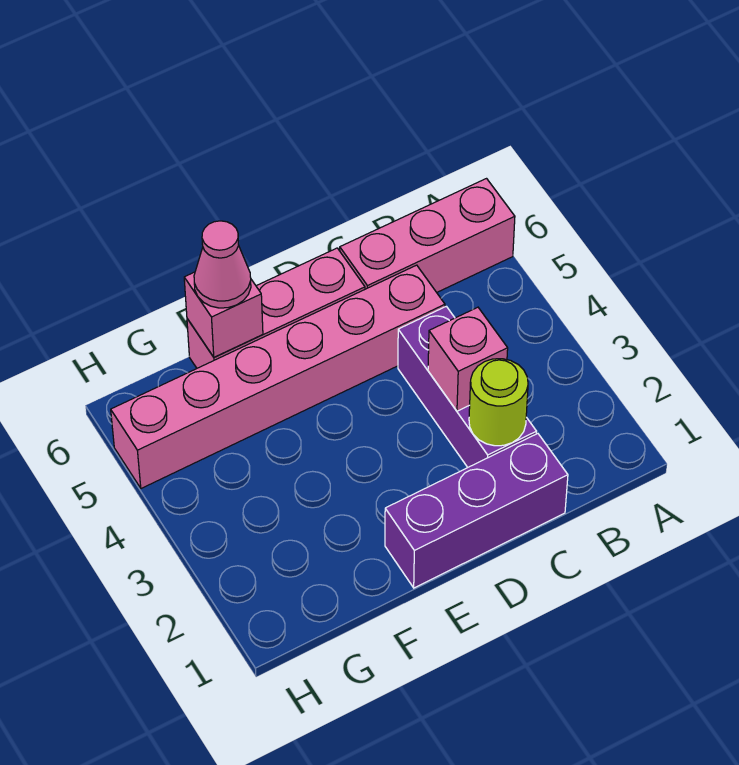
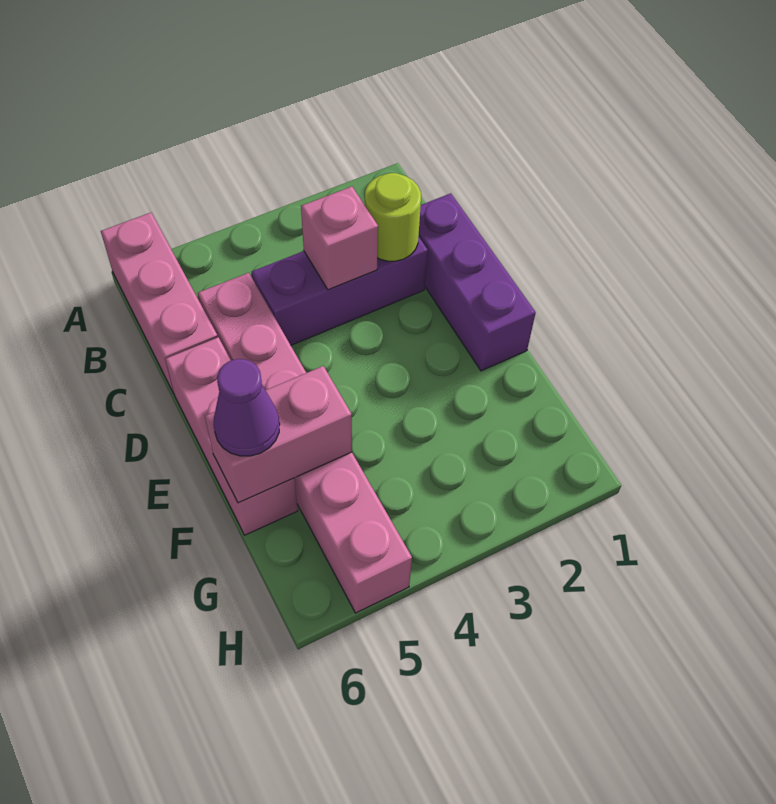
pink 1x1 brick [184,272,263,357] -> pink 1x2 brick [205,366,352,503]
pink 1x1 cone [194,221,251,308] -> purple 1x1 cone [213,359,280,456]

